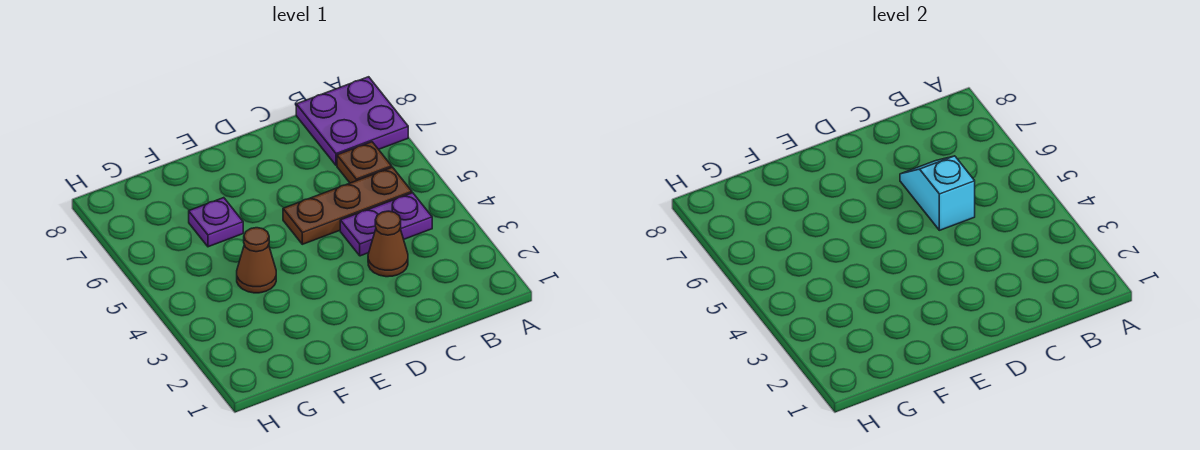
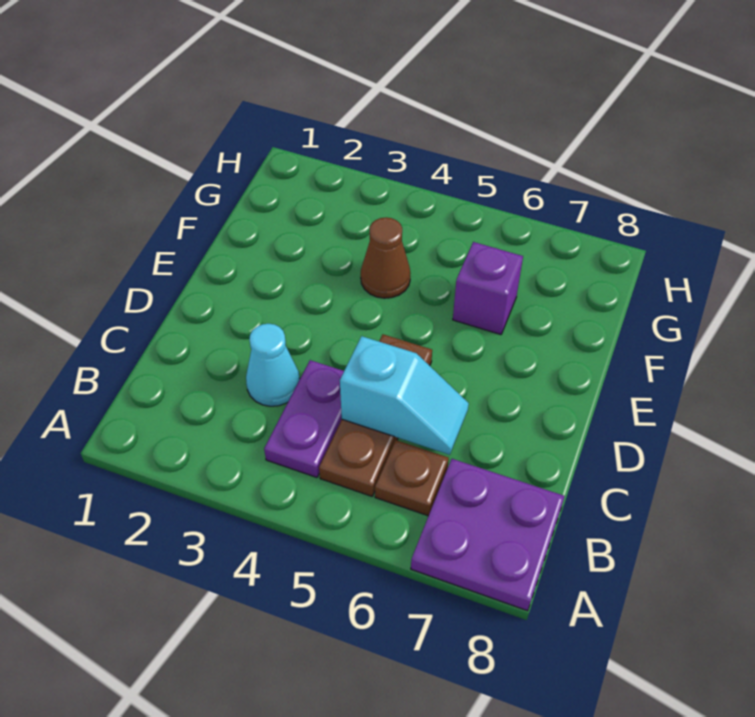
brown 1x1 cone [368,211,408,277] -> cyan 1x1 cone [246,324,300,406]
purple 1x1 plate [189,198,243,247] -> purple 1x1 brick [453,242,523,335]

